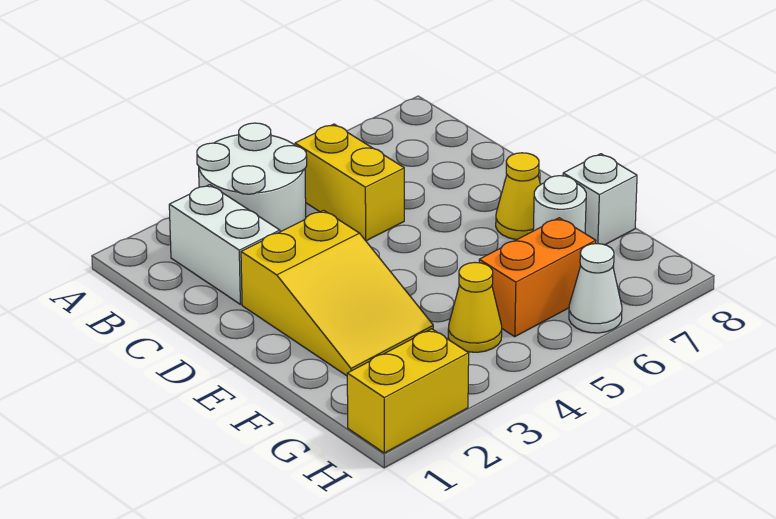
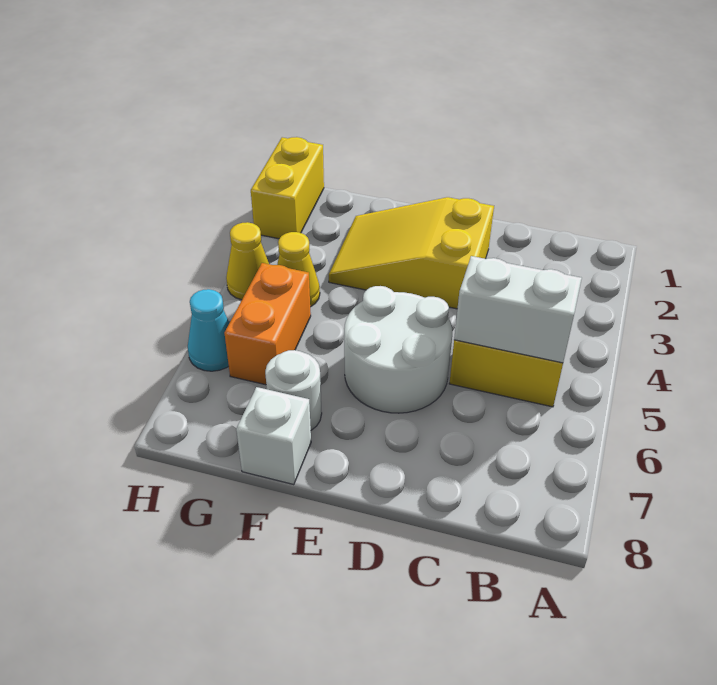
white 2x2 round brick [197,123,307,232] -> white 2x2 round brick moved to [344,286,452,413]
white 1x2 brick [169,185,280,304] -> white 1x2 brick moved to [454,256,582,363]
yellow 1x1 cone [496,153,540,240] -> yellow 1x1 cone moved to [226,222,269,300]
white 1x1 cone [569,244,622,333] -> cyan 1x1 cone [188,289,229,371]

